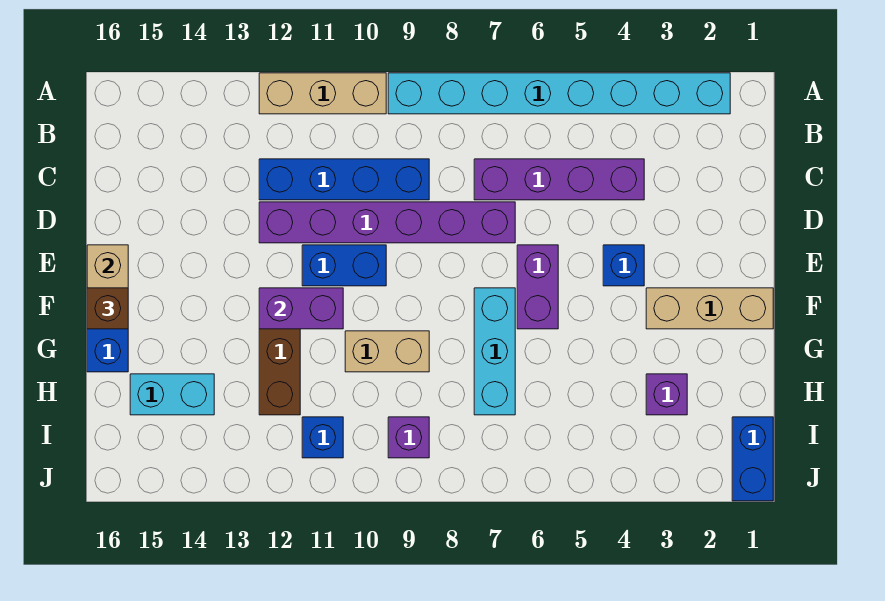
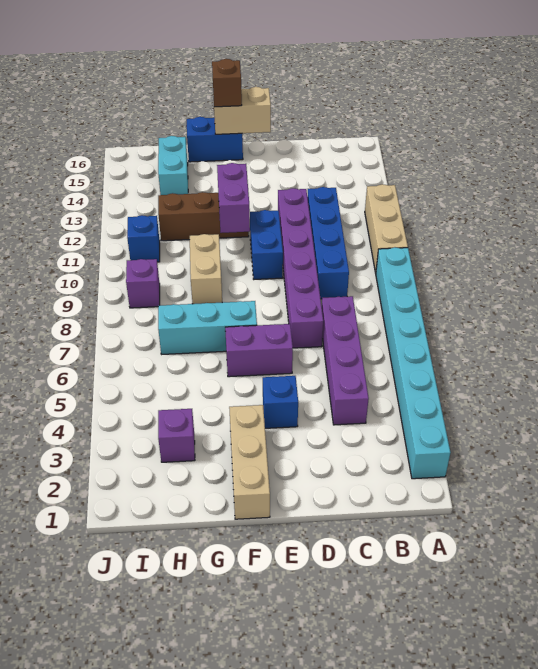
blue 1x2 brick [732,417,773,501] -> none

